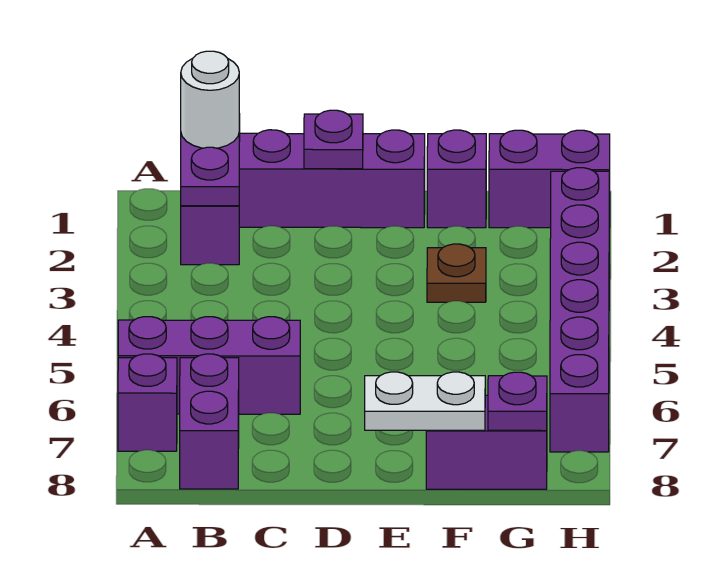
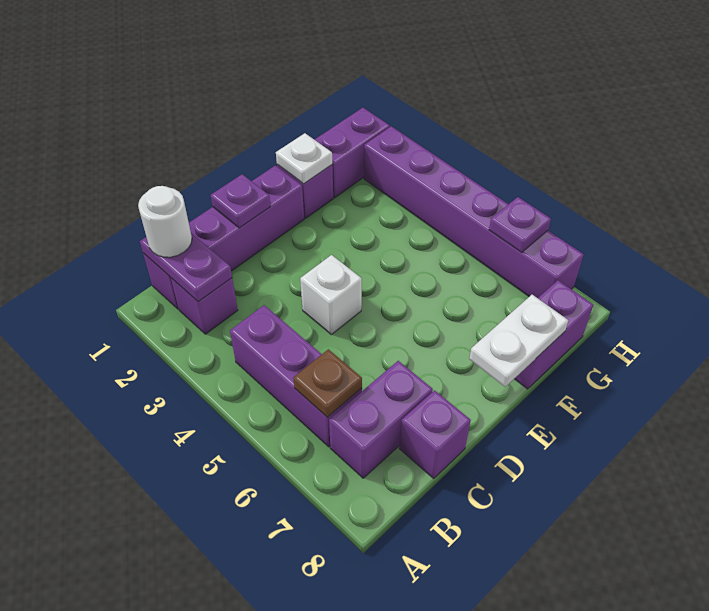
purple 1x3 brick [118,317,300,414] -> purple 1x3 brick turned to [230,305,362,447]
purple 1x1 brick [118,354,177,451] -> purple 1x1 brick moved to [399,390,471,478]
purple 1x2 brick [180,354,239,489] -> purple 1x2 brick turned to [329,361,433,478]
none -> white 1x1 brick [300,255,362,335]
none -> white 1x1 plate [276,133,332,184]
brown 1x1 plate [427,244,486,302] -> brown 1x1 plate moved to [293,349,362,417]
purple 1x1 plate [488,372,547,431] -> purple 1x1 plate moved to [489,197,551,252]

